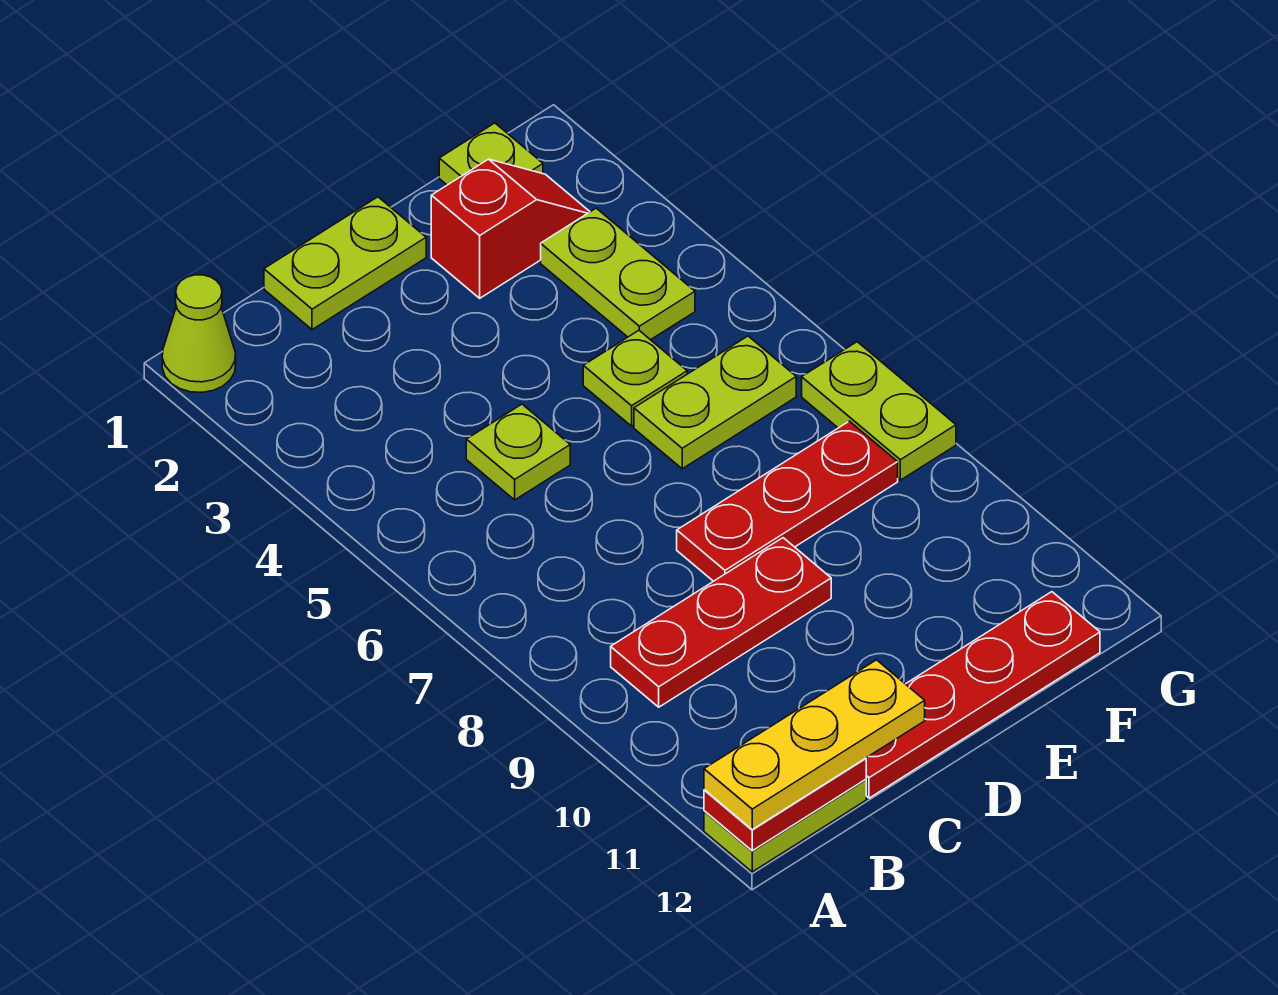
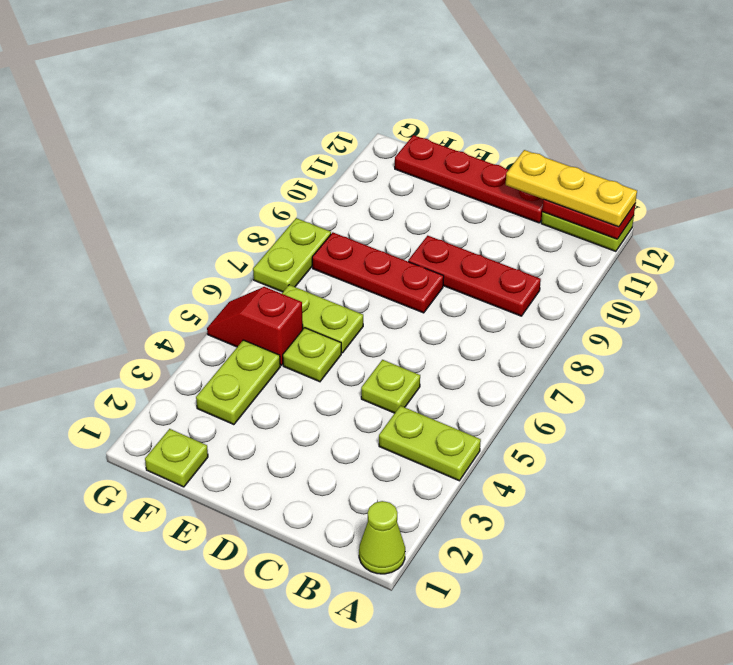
lime 1x2 plate [264,197,426,330] -> lime 1x2 plate moved to [379,406,481,481]
red 1x2 slope [431,159,590,298] -> red 1x2 slope moved to [207,287,303,365]

